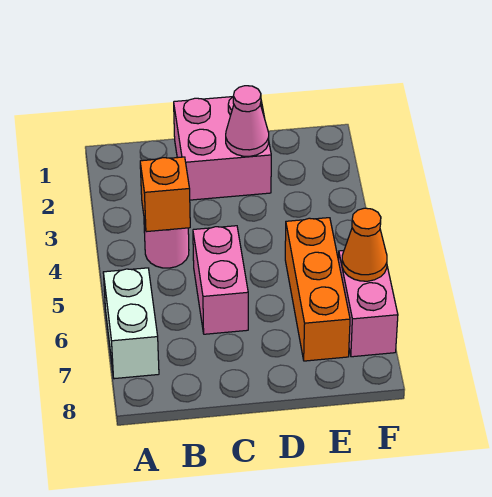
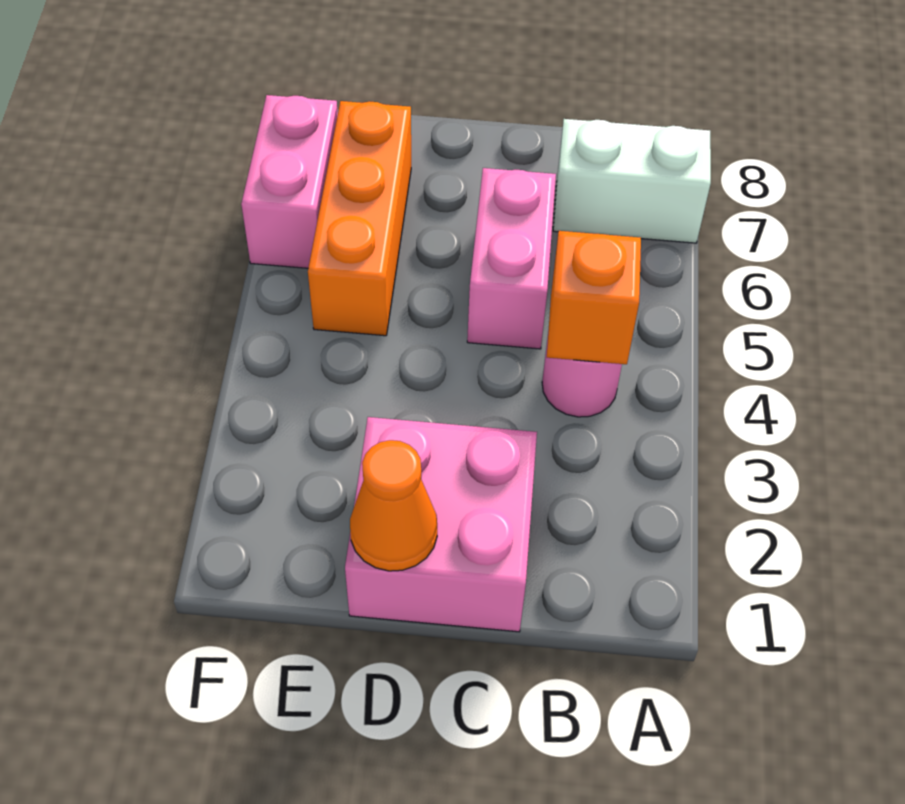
white 1x2 brick [103,268,159,379] -> white 1x2 brick turned to [553,119,711,243]
pink 1x1 cone [226,86,269,156] -> none
orange 1x1 cone [342,208,387,281] -> orange 1x1 cone moved to [350,440,437,571]

